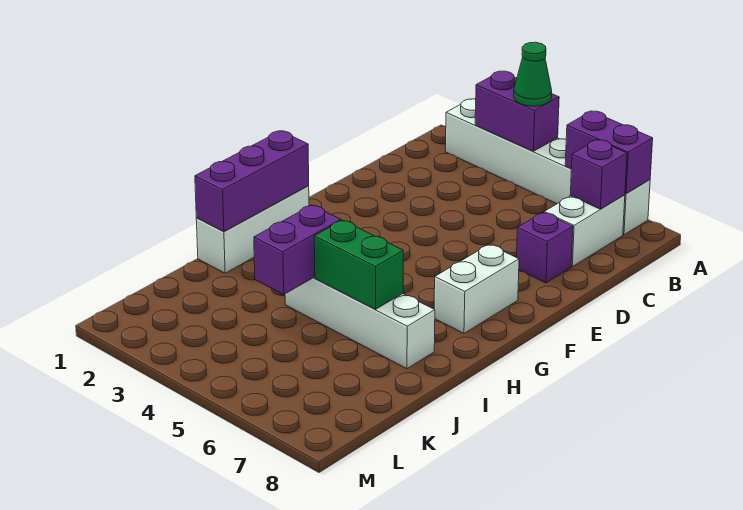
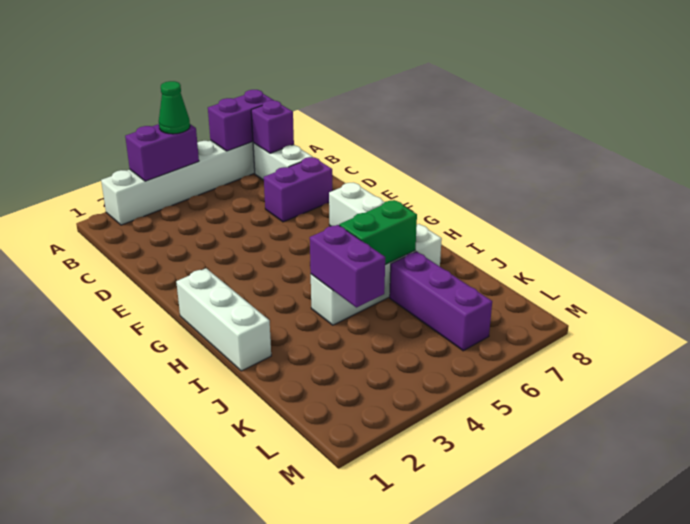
purple 1x1 brick [517,213,573,283] -> purple 1x2 brick [264,157,332,222]
purple 1x3 brick [195,131,309,232] -> purple 1x3 brick moved to [390,252,492,351]

